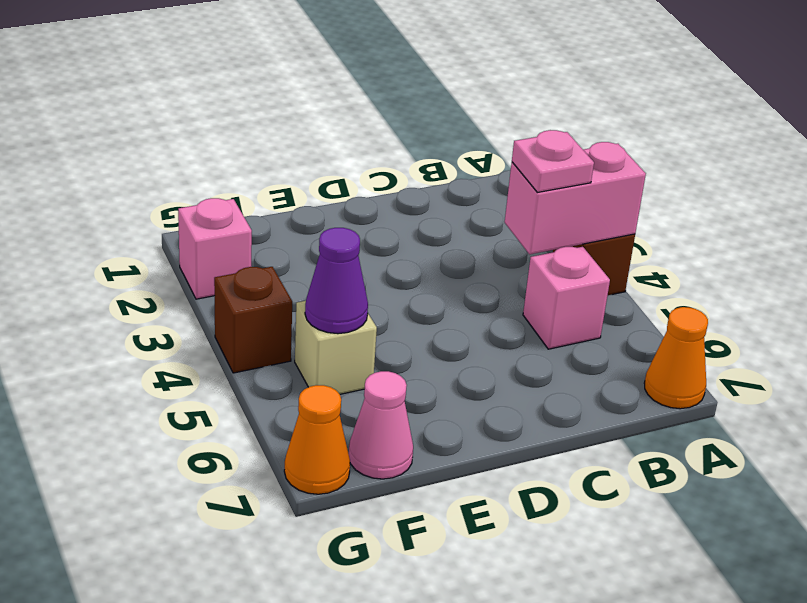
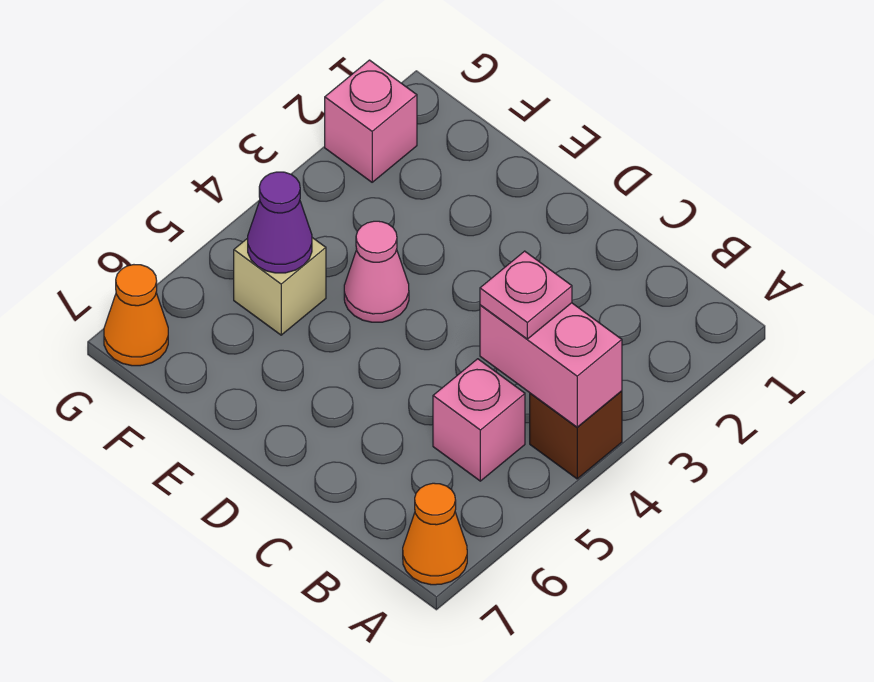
pink 1x1 cone [349,371,413,479] -> pink 1x1 cone moved to [344,221,409,322]
brown 1x1 brick [214,267,292,373] -> none

